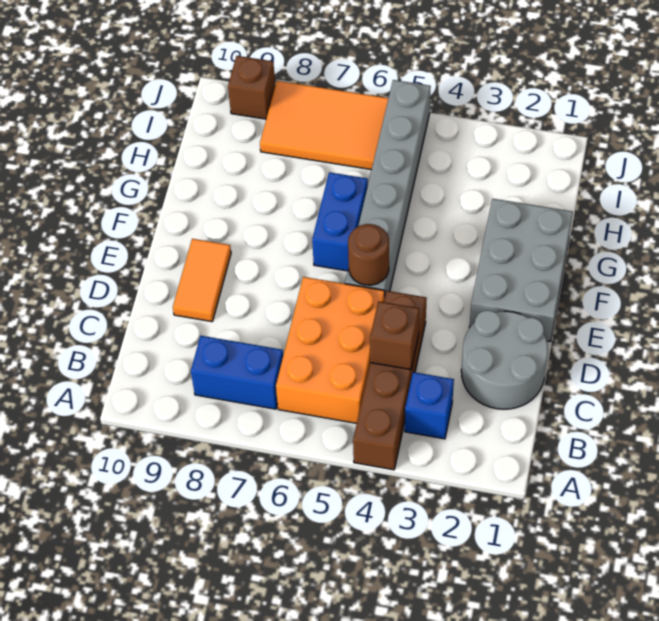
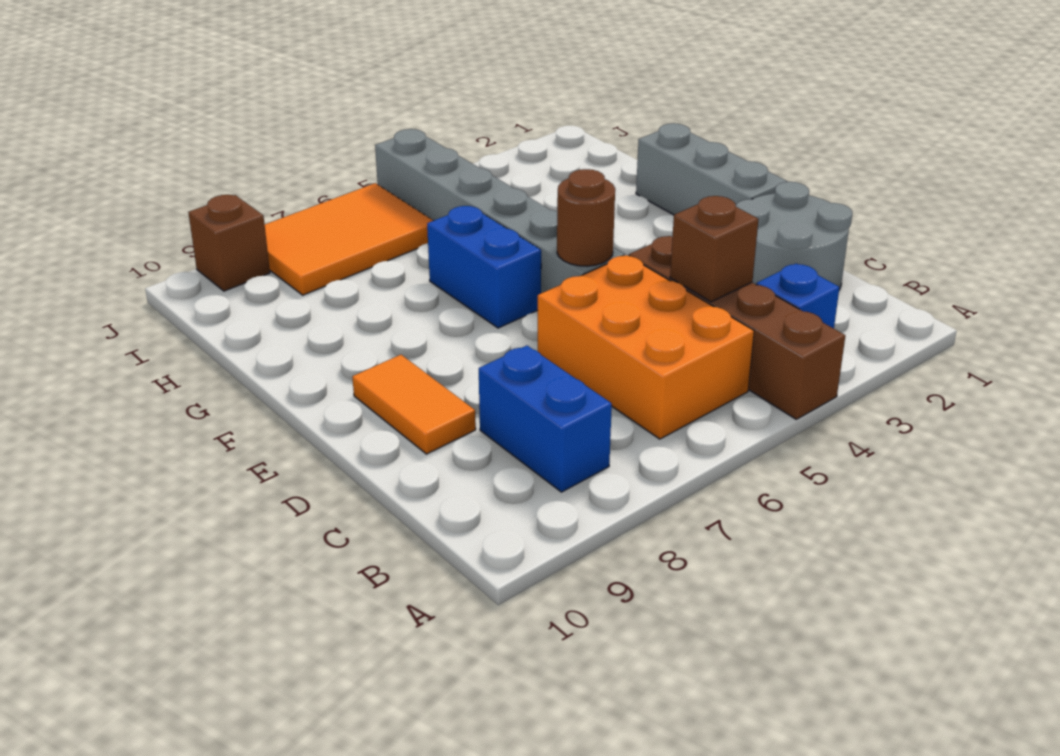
blue 1x2 brick [191,336,283,409] -> blue 1x2 brick turned to [479,346,612,492]
grey 2x3 brick [469,199,573,342] -> grey 1x3 brick [636,123,788,215]

